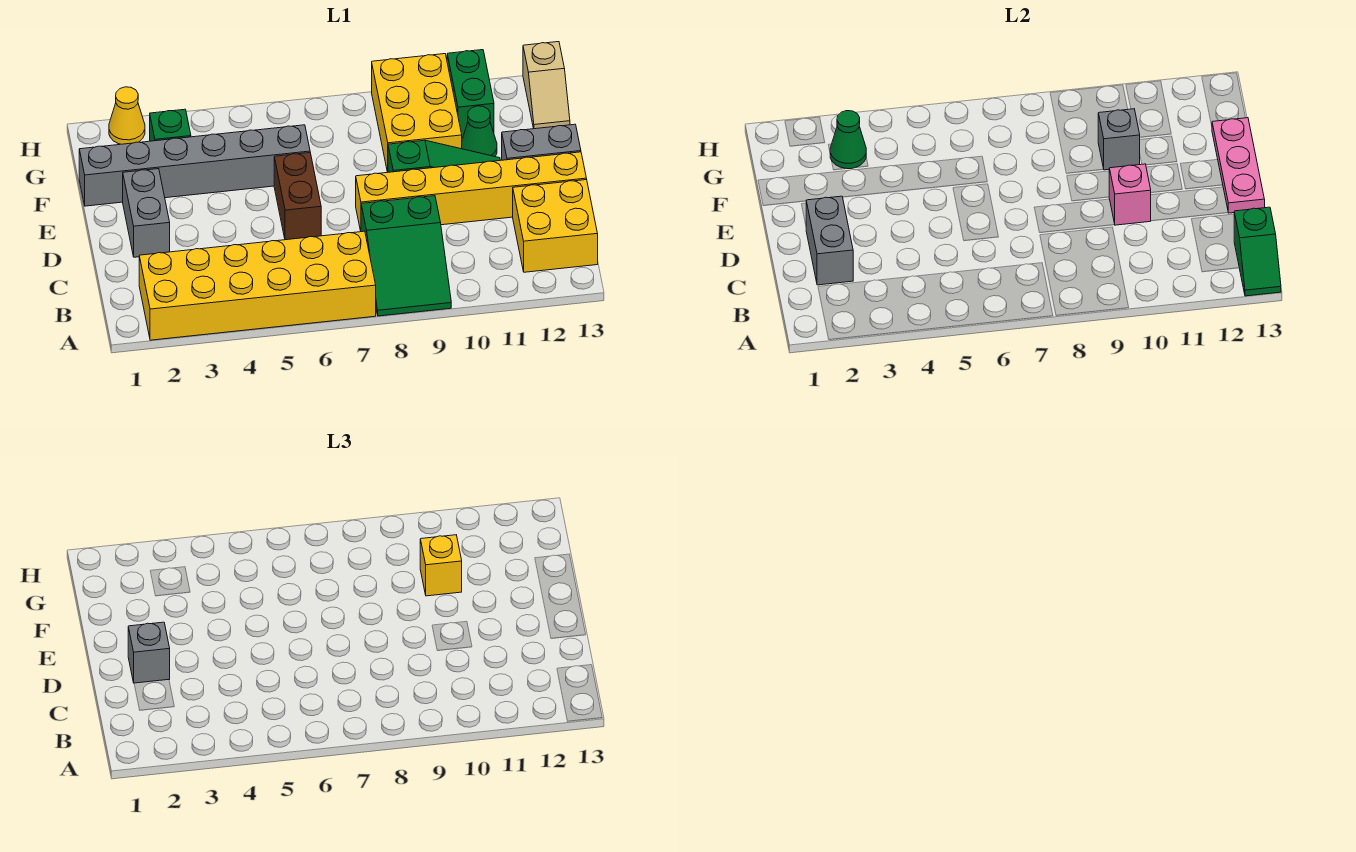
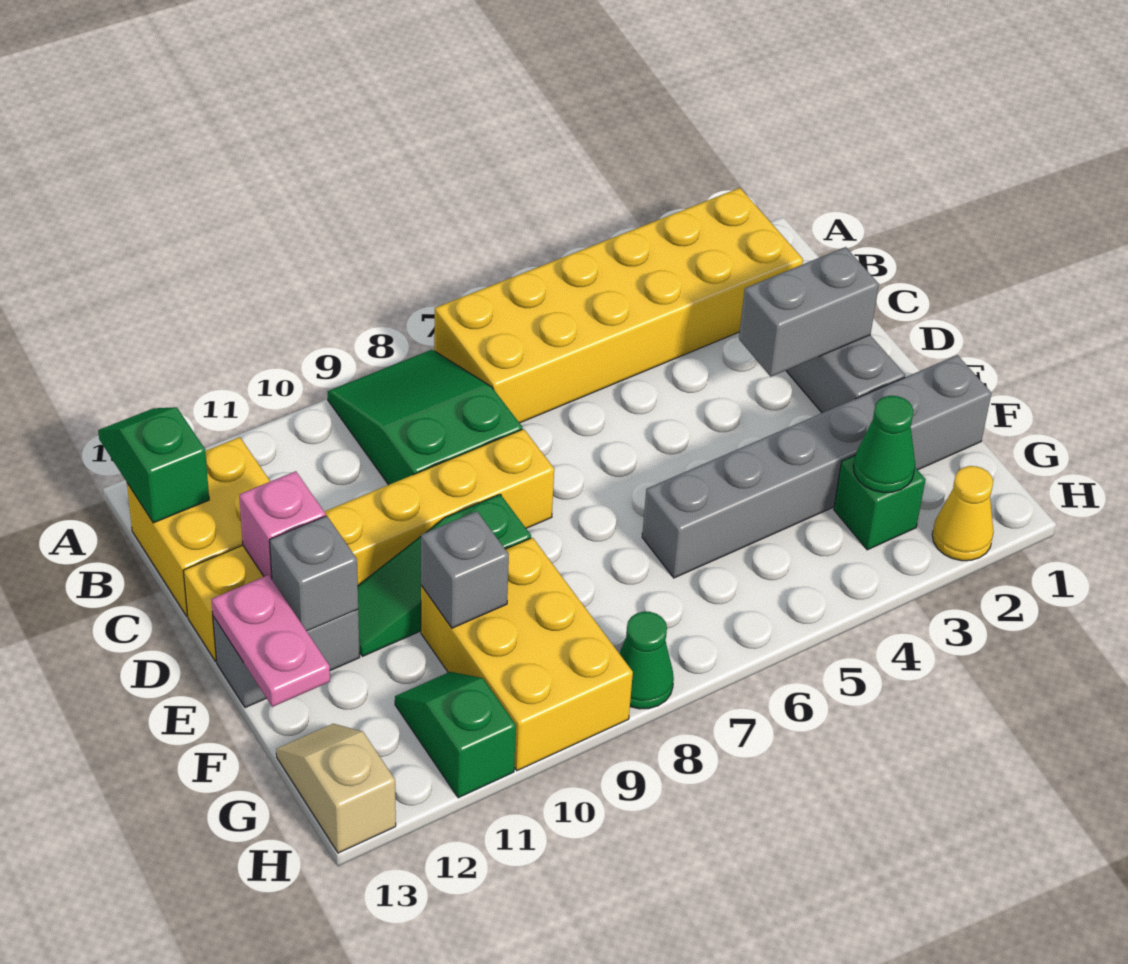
grey 1x2 brick [806,196,853,285] -> grey 1x2 brick turned to [739,247,879,377]
grey 1x1 brick [128,622,170,683] -> grey 1x1 brick moved to [270,516,358,631]
brown 1x2 brick [274,153,321,240] -> none
pink 1x1 brick [1109,164,1151,225] -> pink 1x1 brick moved to [239,471,325,579]
pink 1x3 plate [1212,118,1265,213] -> pink 1x2 plate [211,575,330,707]
yellow 1x1 brick [420,535,462,596] -> none
green 1x1 cone [462,106,497,156] -> green 1x1 cone moved to [619,612,674,709]
green 1x2 brick [447,50,494,138] -> green 1x2 slope [395,672,516,798]

